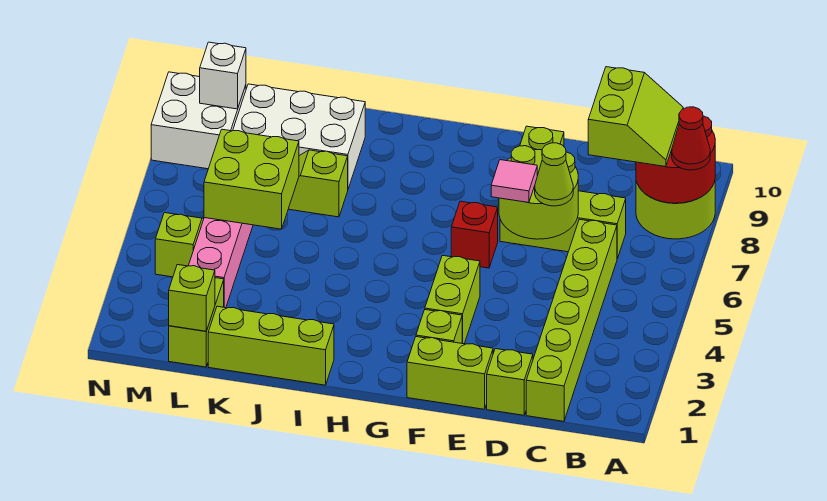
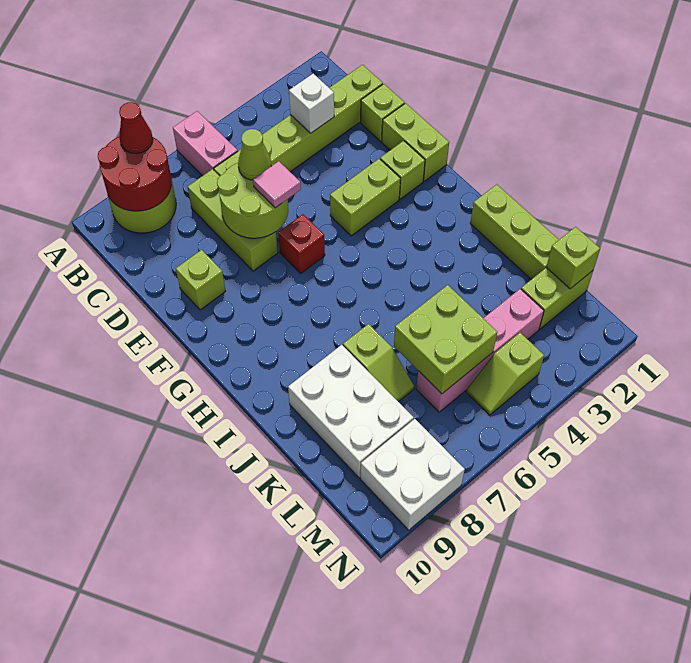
none -> pink 1x2 brick [173,111,238,176]
lime 2x2 slope [588,67,683,167] -> none
white 1x1 brick [200,42,246,109] -> white 1x1 brick moved to [289,74,334,133]

